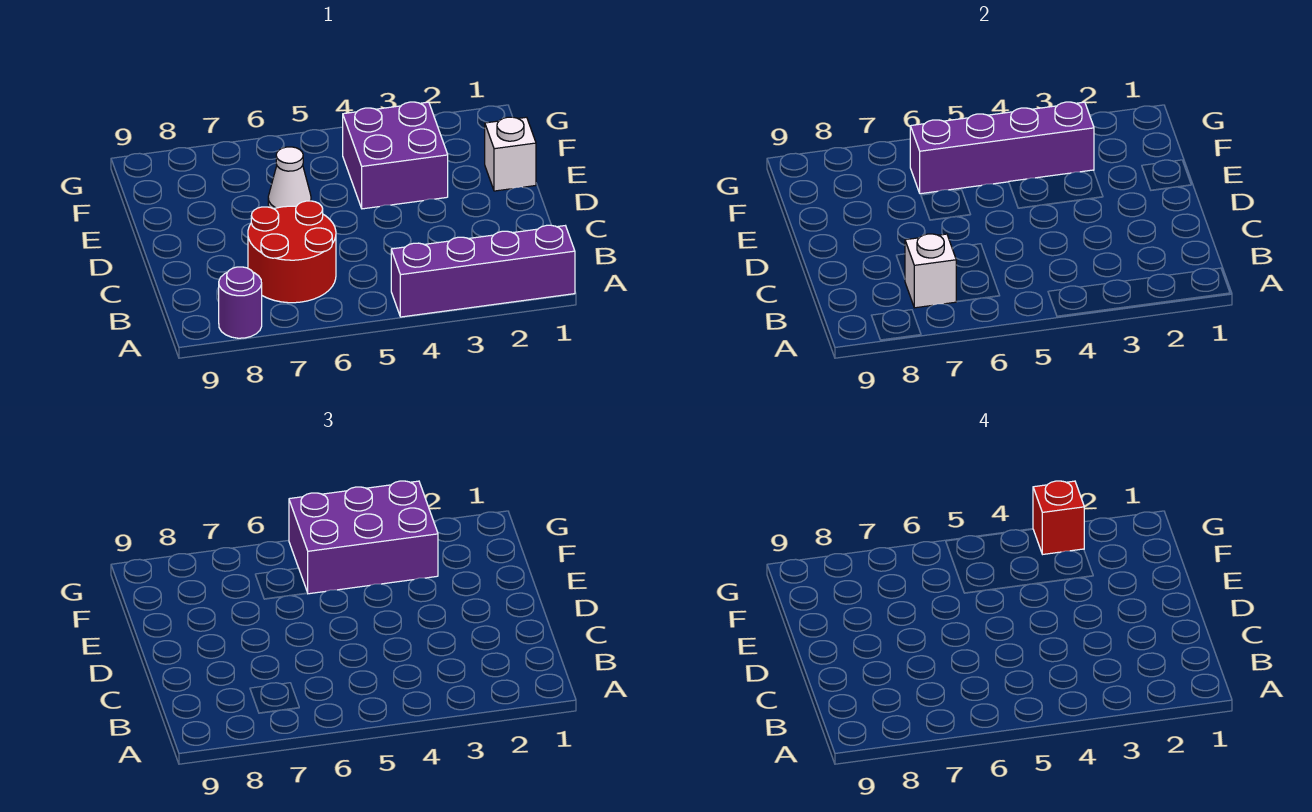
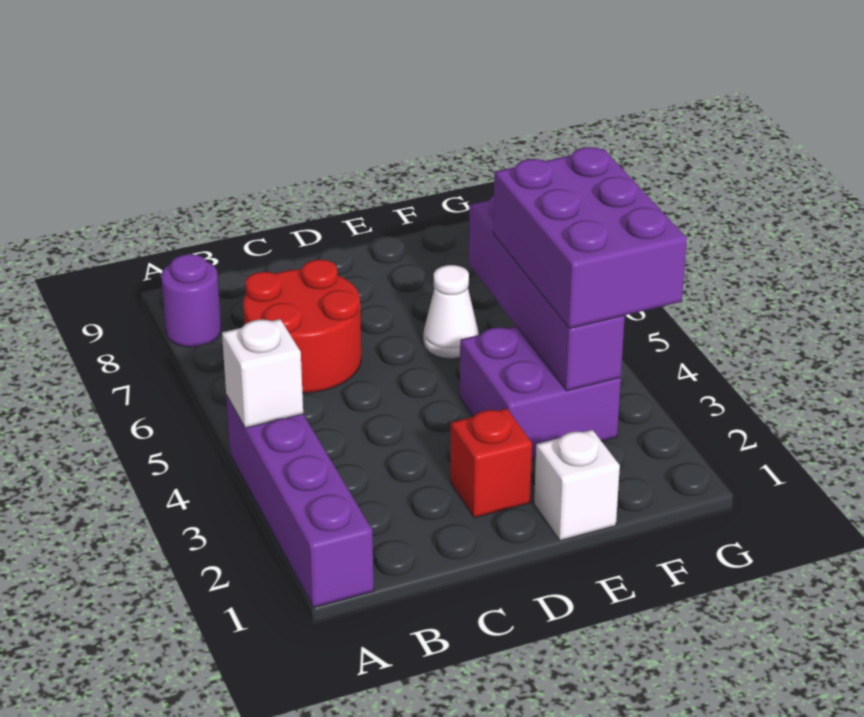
white 1x1 brick [905,234,957,308] -> white 1x1 brick moved to [222,319,303,428]
red 1x1 brick [1033,481,1084,554] -> red 1x1 brick moved to [450,408,532,518]

